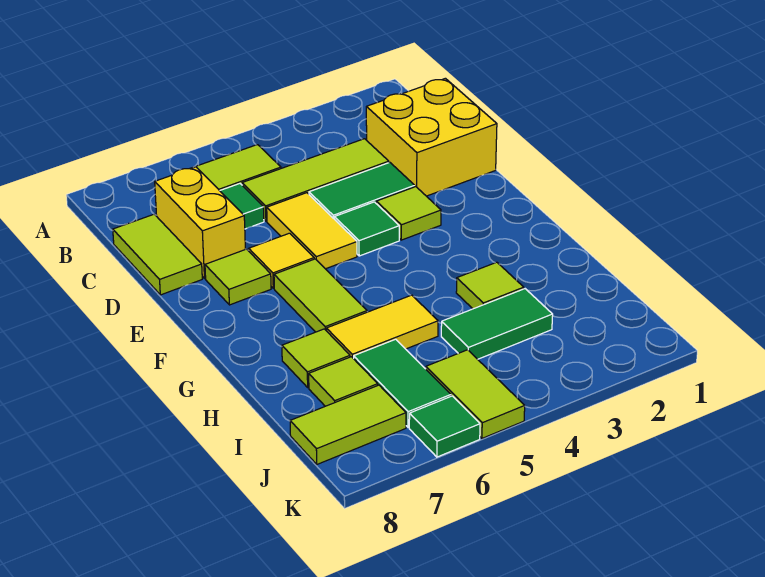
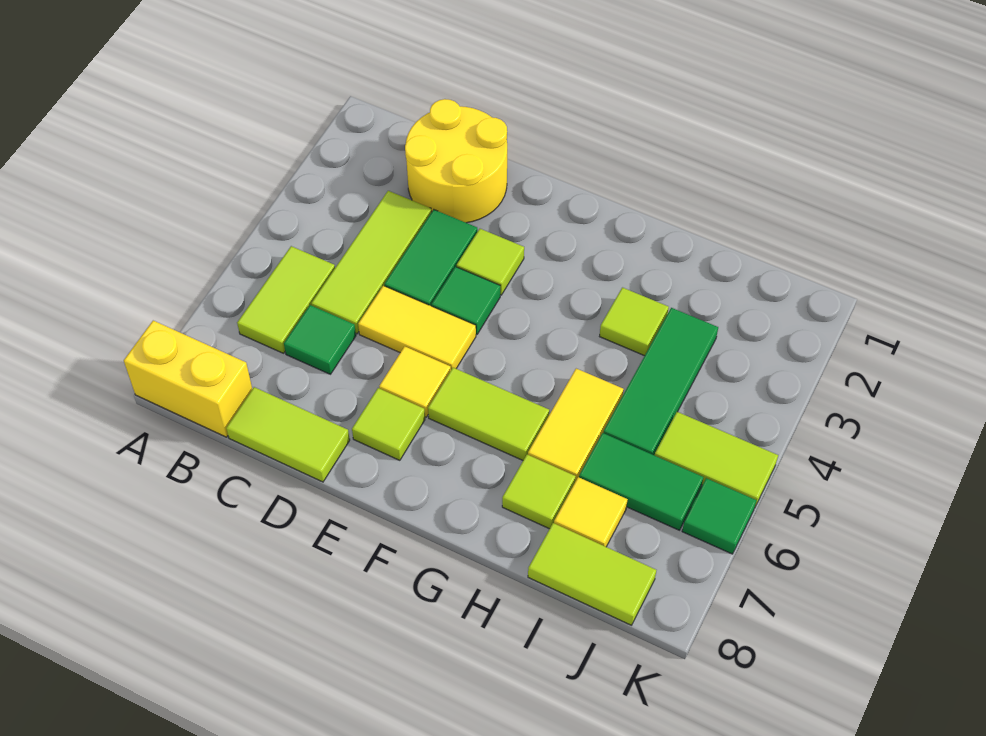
yellow 2x2 brick [366,78,497,196] -> yellow 2x2 round brick [405,99,507,223]
yellow 1x2 brick [155,167,245,279] -> yellow 1x2 brick moved to [124,321,252,437]
green 1x2 tile [441,289,553,359] -> green 1x3 tile [603,308,718,455]
lime 1x1 tile [309,357,378,406] -> yellow 1x1 tile [554,477,628,547]
lime 1x2 tile [290,385,406,464] -> lime 1x2 tile turned to [528,523,656,625]

